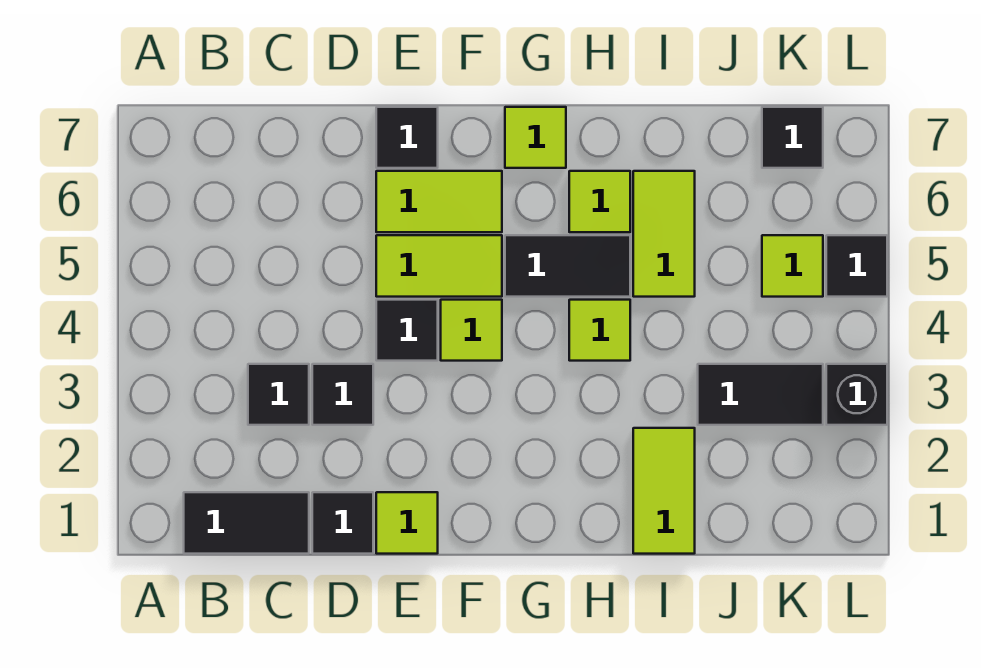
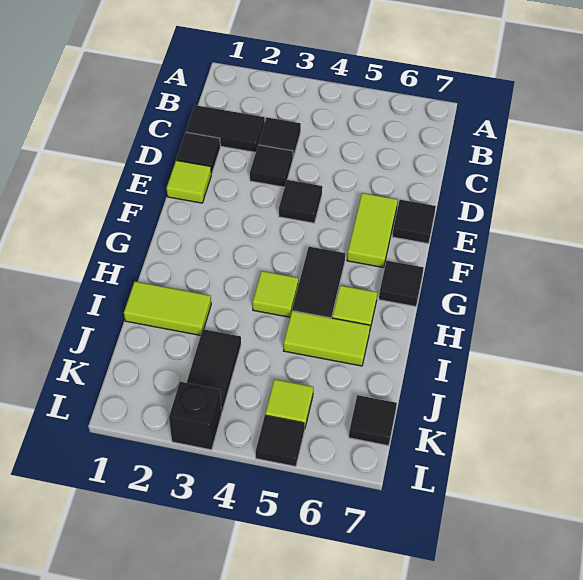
black 1x2 tile [184,492,309,554] -> black 1x2 tile turned to [186,105,265,152]
lime 1x2 tile [376,235,502,297] -> none
lime 1x1 tile [441,300,502,361] -> none
lime 1x1 tile [505,107,566,168] -> black 1x1 tile [379,261,424,307]

